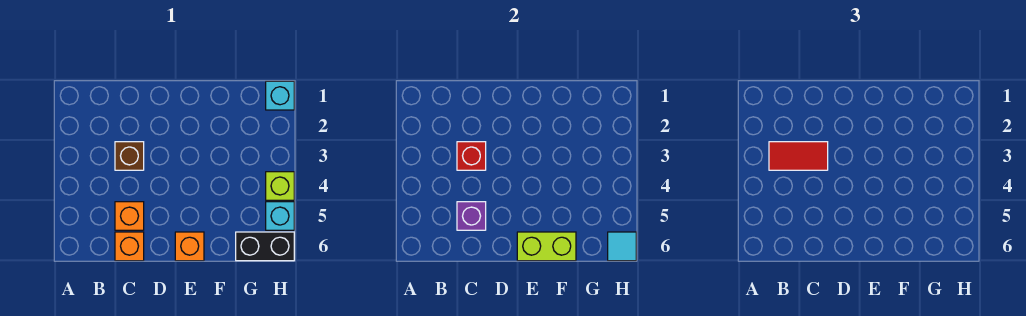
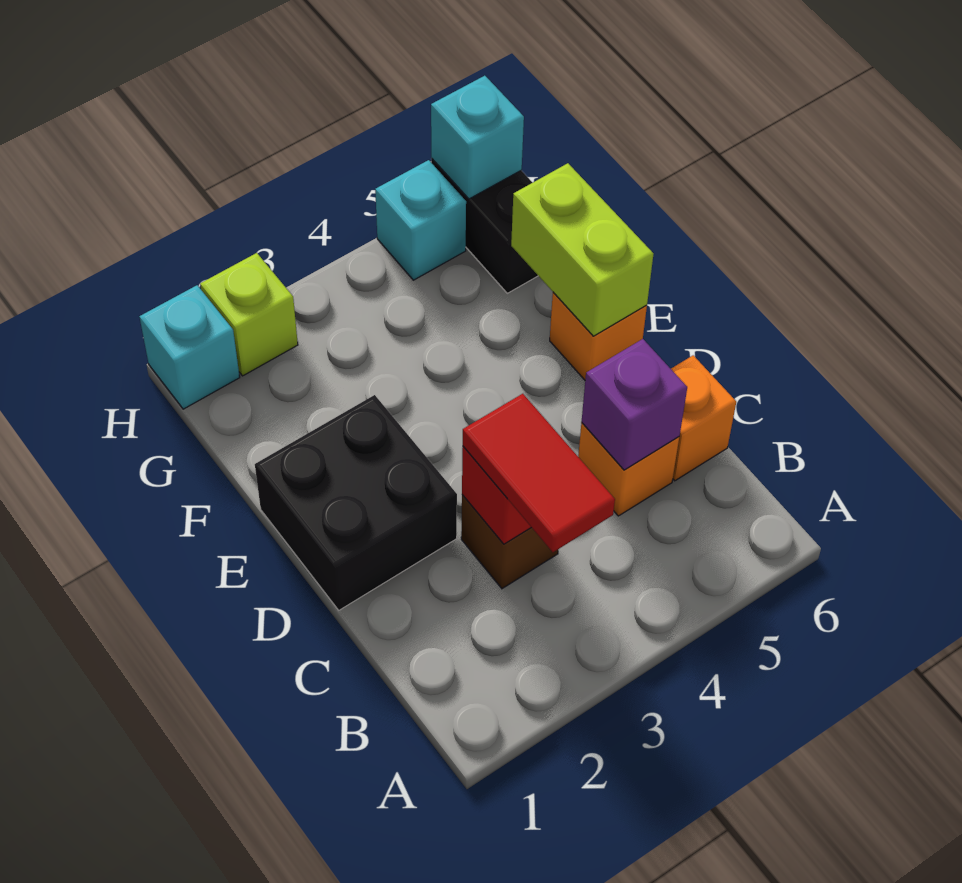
none -> black 2x2 brick [255,395,457,610]
lime 1x1 brick [266,172,294,200] -> lime 1x1 brick moved to [200,253,298,376]
cyan 1x1 tile [608,232,636,261] -> cyan 1x1 brick [431,76,524,199]

